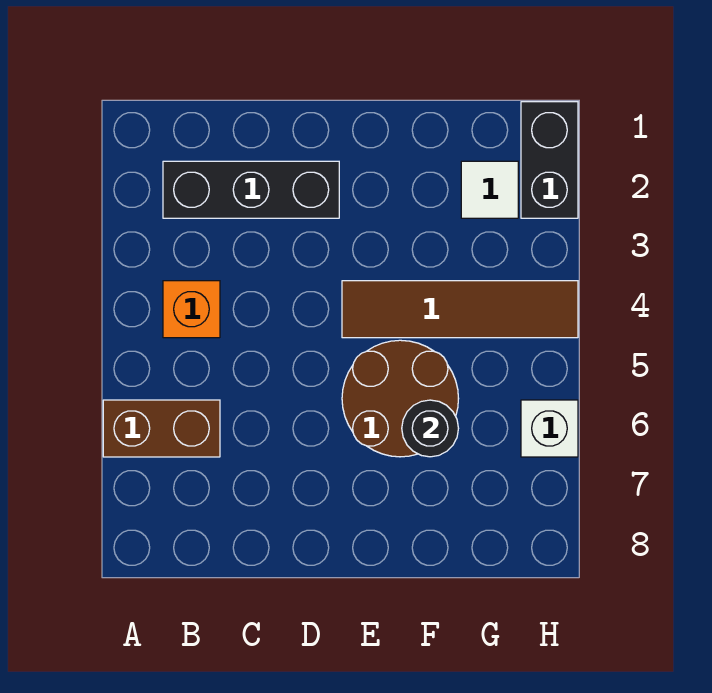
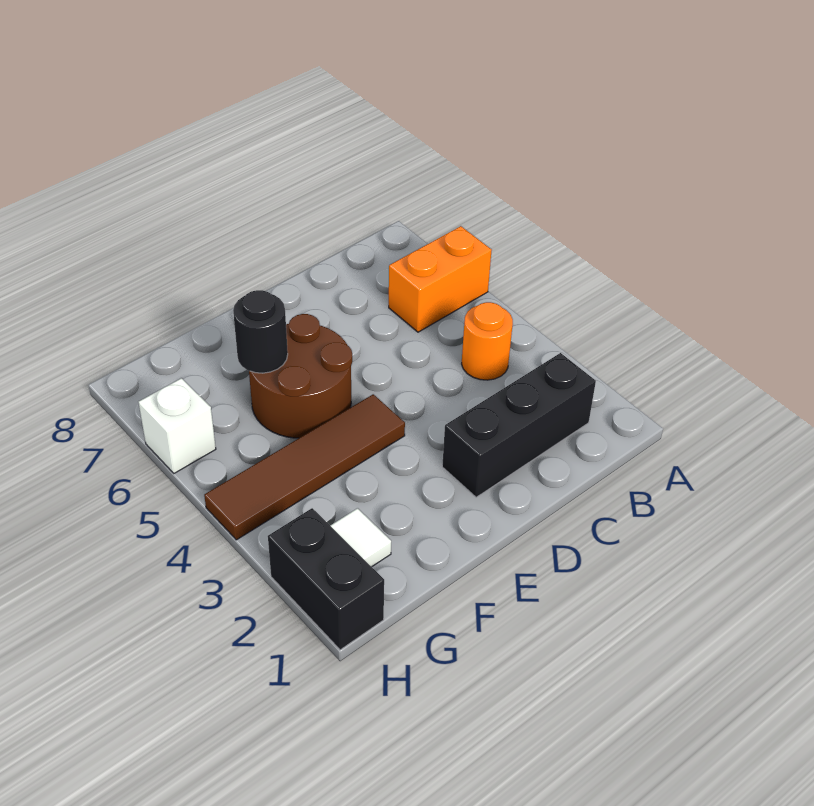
brown 1x2 brick [103,400,220,457] -> orange 1x2 brick [389,226,492,332]
orange 1x1 brick [163,281,220,338] -> orange 1x1 round brick [462,302,513,380]

